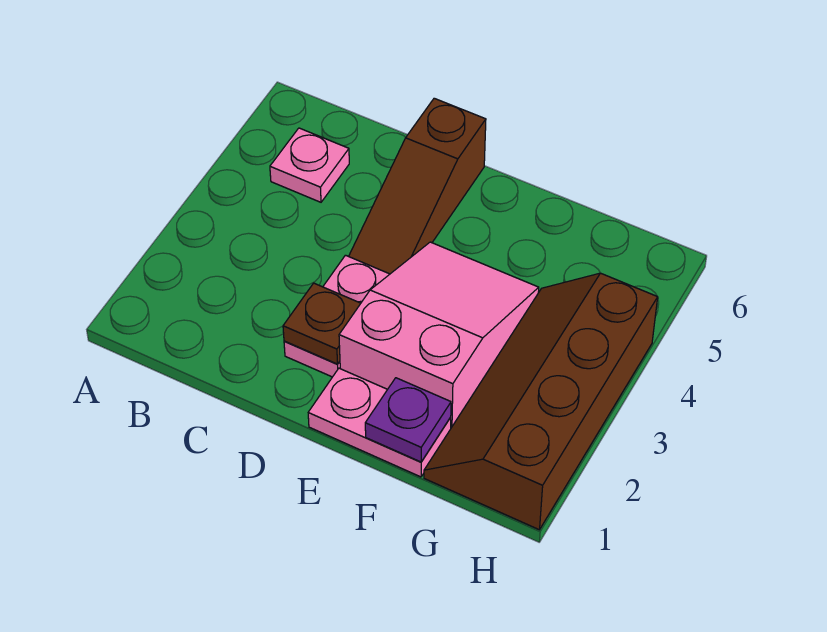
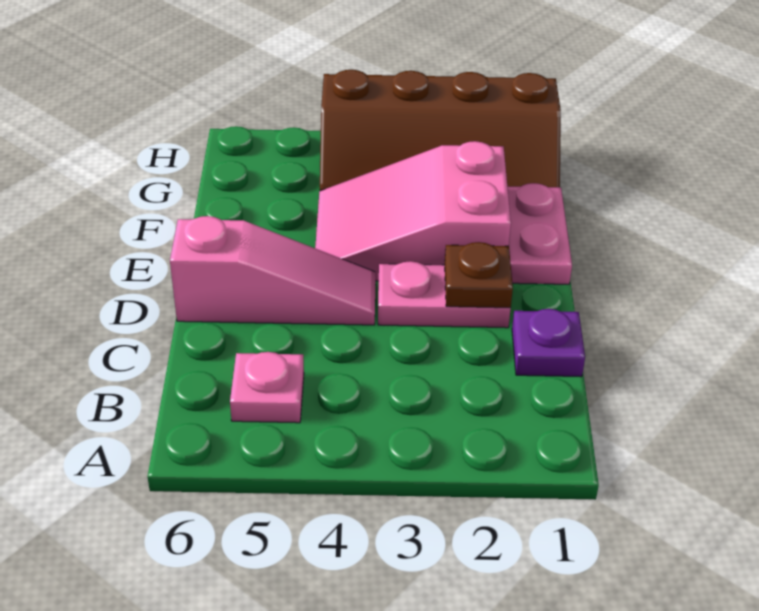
brown 1x3 slope [349,98,486,274] -> pink 1x3 slope [170,216,376,325]
purple 1x1 plate [365,378,451,462] -> purple 1x1 plate moved to [512,309,585,377]

